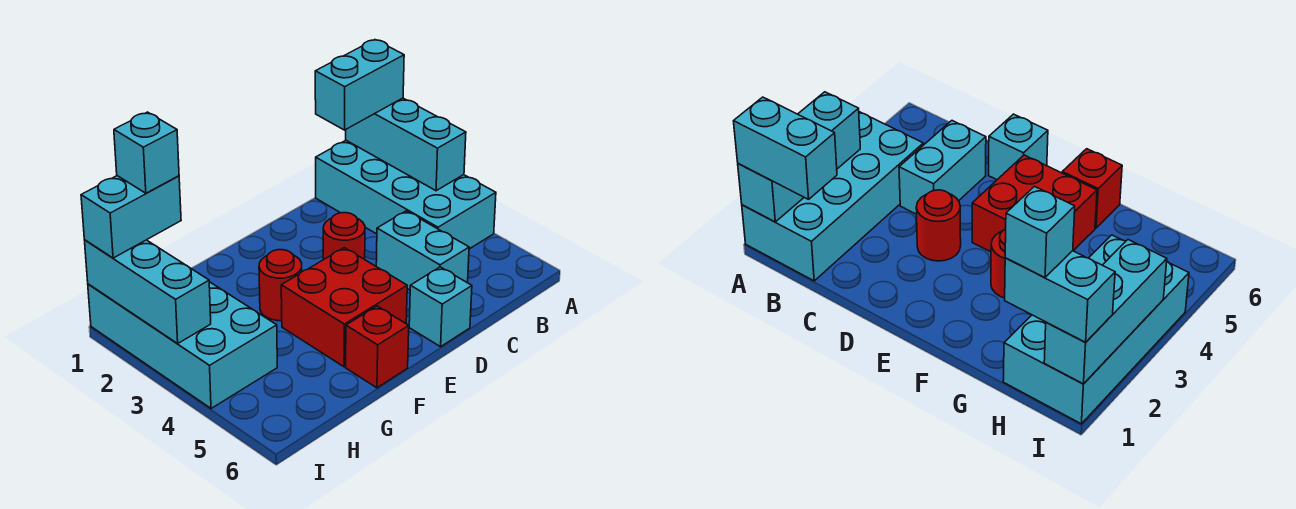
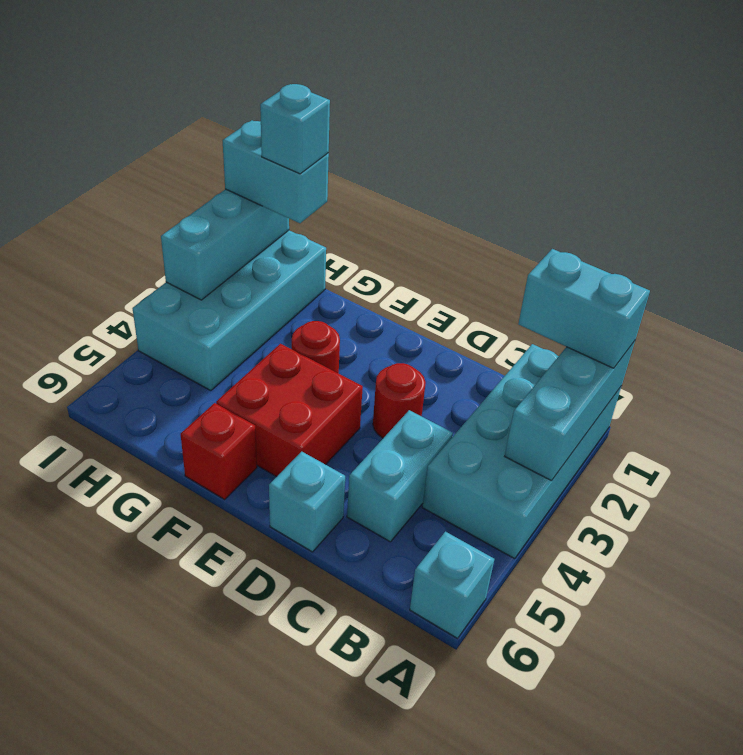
none -> cyan 1x1 brick [410,532,494,638]

